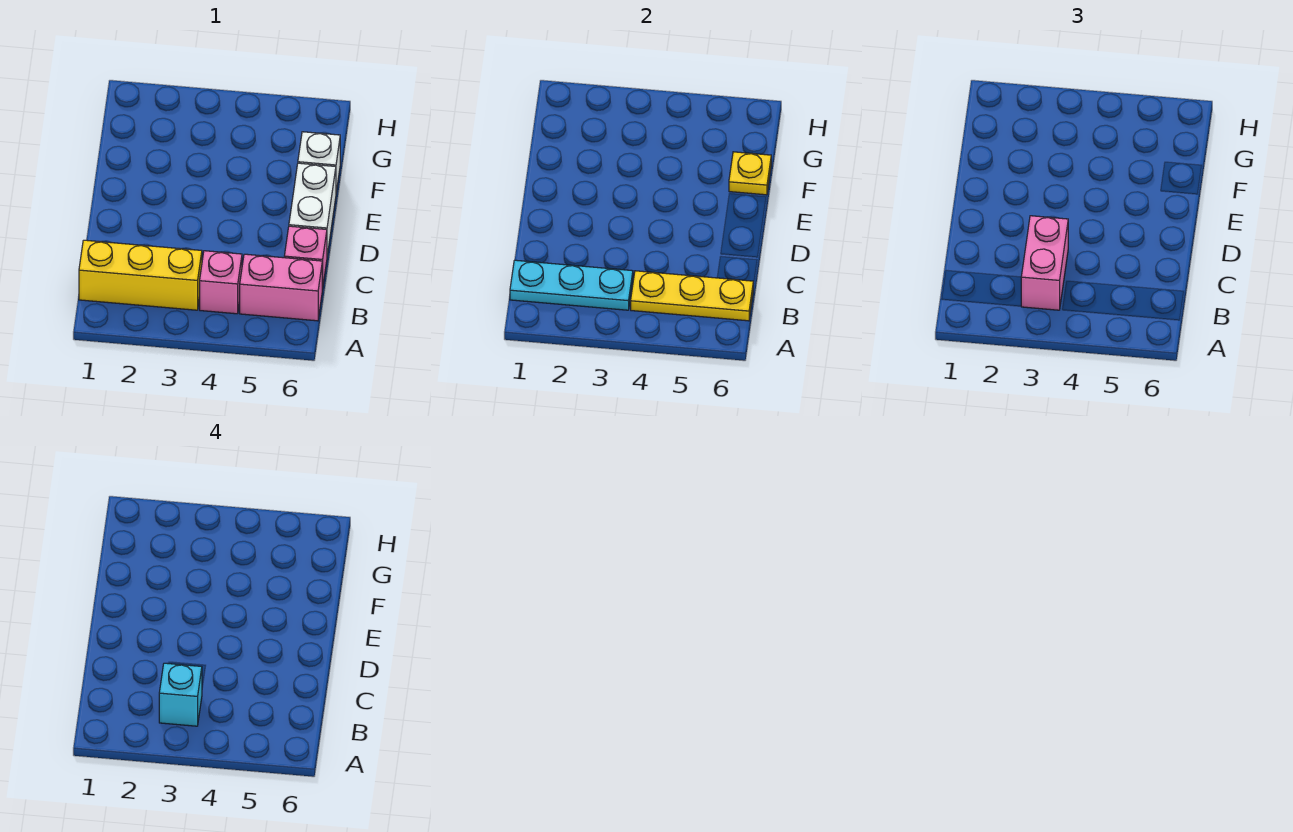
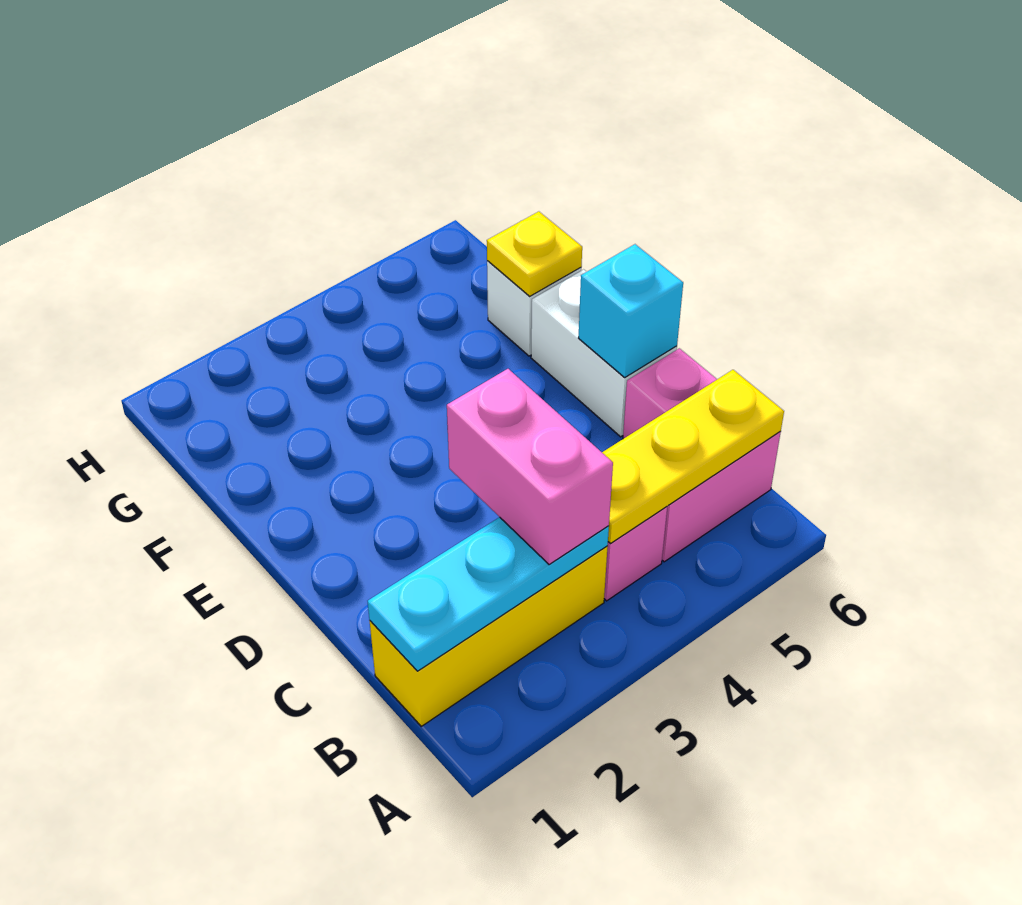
cyan 1x1 brick [159,663,202,726] -> cyan 1x1 brick moved to [579,244,683,377]

